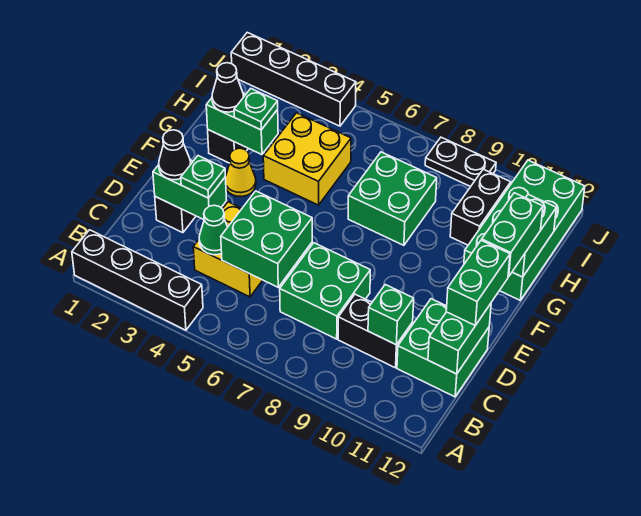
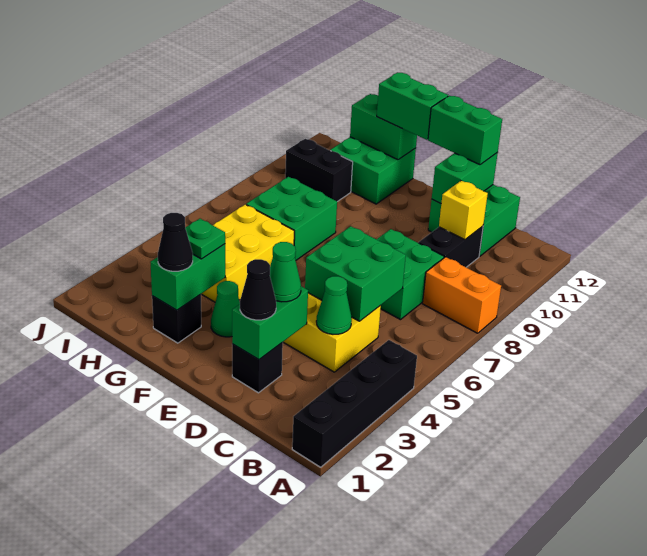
none -> orange 1x2 brick [423,257,501,333]
green 1x1 brick [368,285,414,345] -> yellow 1x1 brick [439,181,488,240]
green 1x2 brick [428,304,491,374] -> green 1x2 brick turned to [432,153,498,204]
green 1x1 plate [181,156,225,198] -> green 1x1 cone [270,242,301,302]
yellow 1x1 cone [226,148,256,197] -> green 1x1 cone [211,281,240,337]
yellow 2x2 brick [263,113,351,205] -> yellow 2x3 brick [202,204,294,302]
green 2x4 brick [464,160,585,300] -> green 2x2 brick [330,137,416,204]
black 1x4 brick [231,32,356,126] -> none
black 1x2 plate [425,137,496,187] -> none

